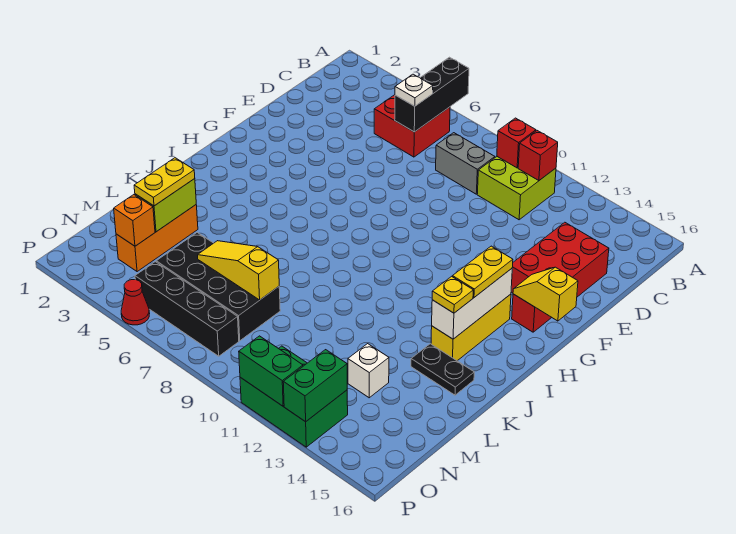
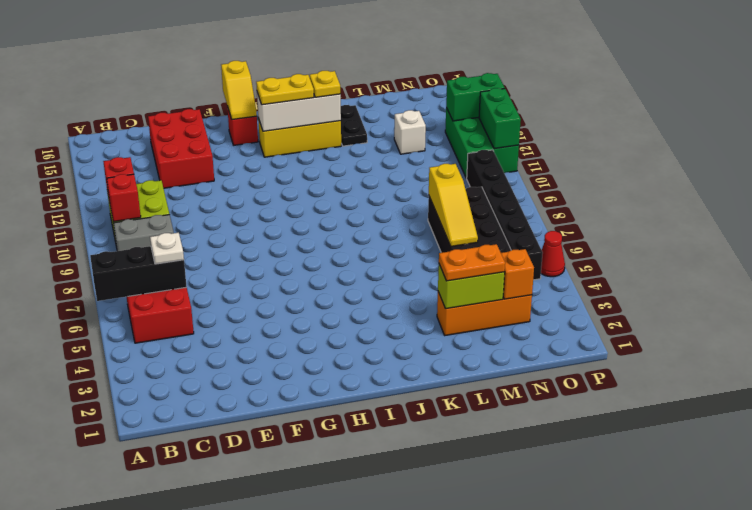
grey 1x2 brick [436,133,495,194] -> grey 1x2 brick turned to [114,215,174,251]
red 2x3 brick [511,222,609,297] -> red 2x3 brick turned to [148,109,214,188]
yellow 1x2 plate [134,158,195,206] -> orange 1x2 plate [439,244,505,281]
black 1x4 brick [135,262,239,356] -> black 1x6 brick [467,150,543,280]

